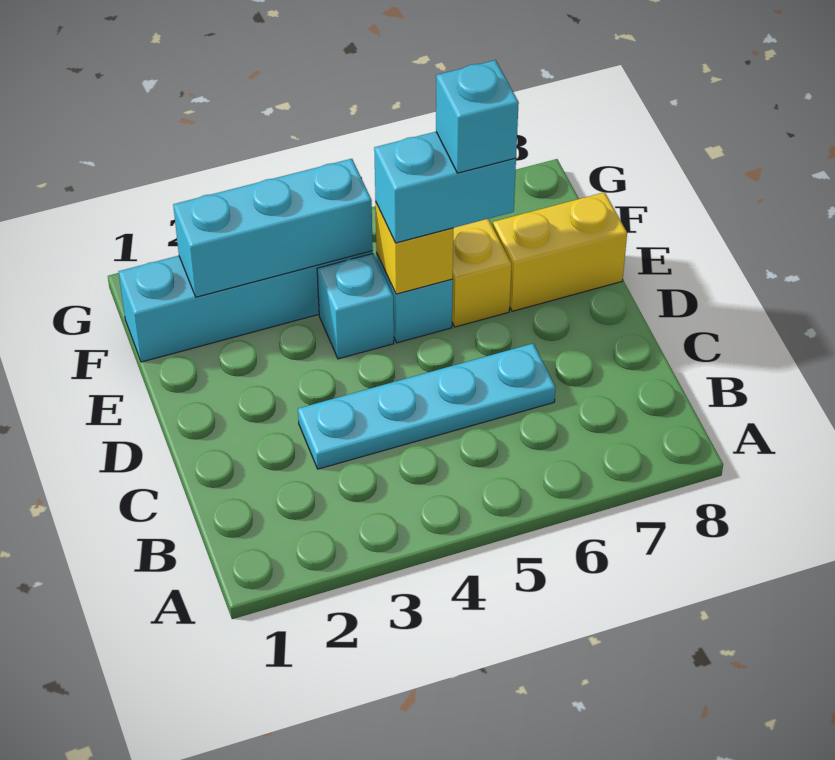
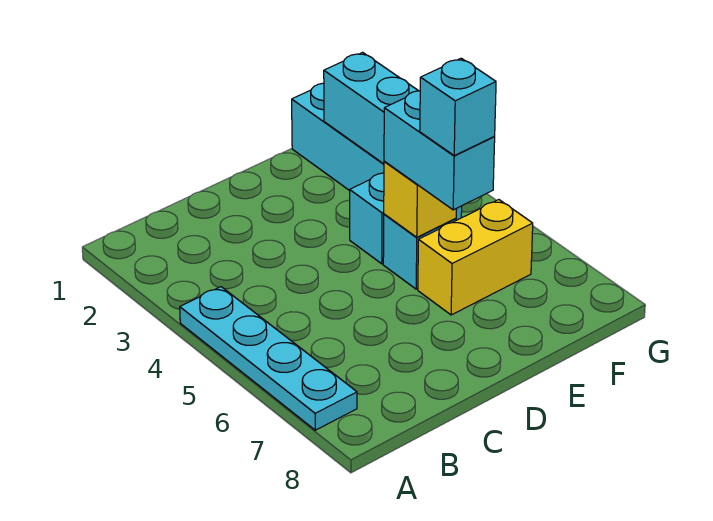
cyan 1x4 plate [298,344,555,469] -> cyan 1x4 plate moved to [180,287,357,430]
yellow 1x2 brick [493,192,627,311] -> none

